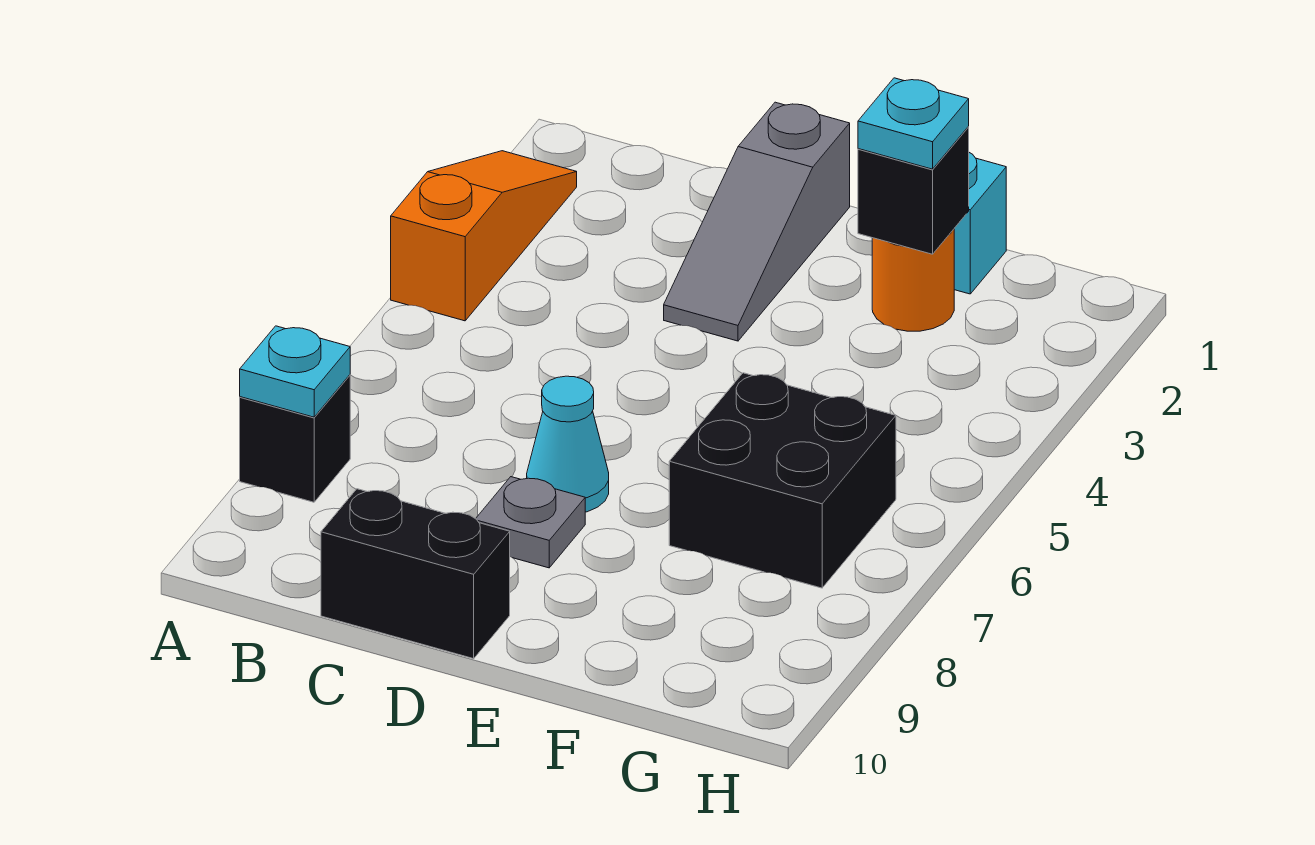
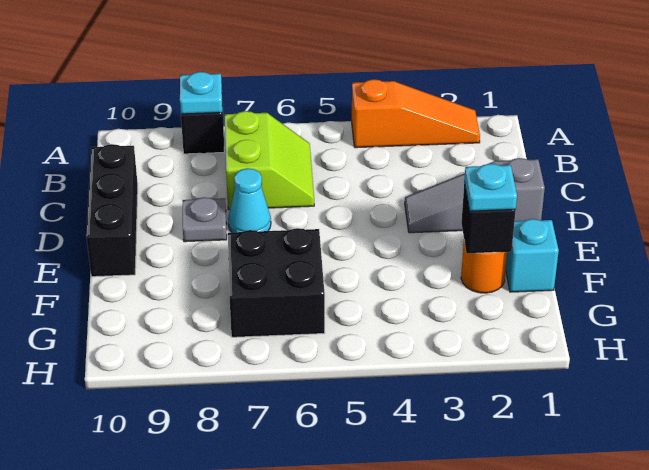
none -> lime 2x2 slope [225,111,314,210]
black 1x2 brick [321,489,510,659] -> black 1x3 brick [86,144,138,277]

